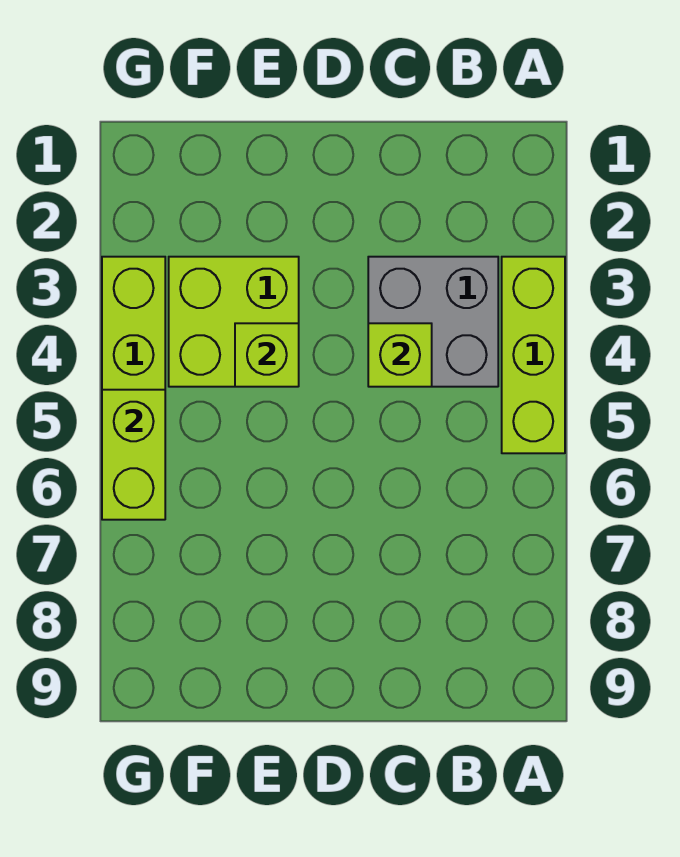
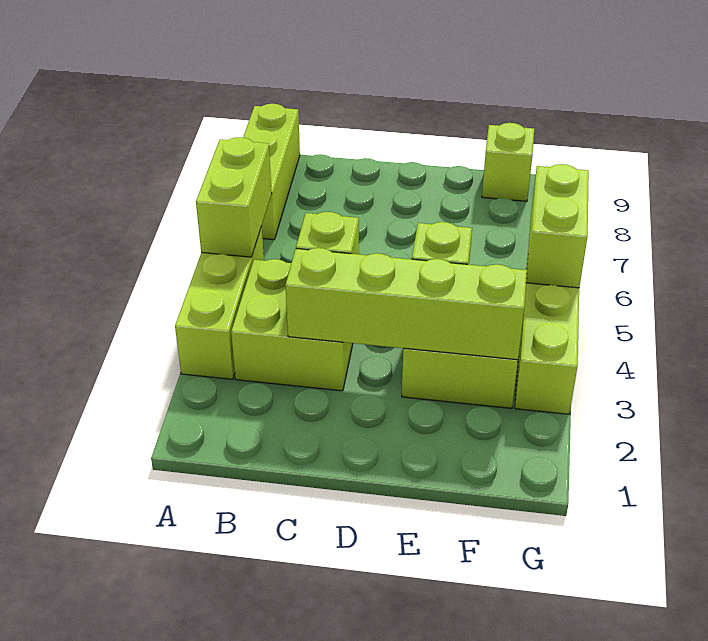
none -> lime 1x2 brick [196,137,272,257]
none -> lime 1x3 brick [243,104,300,240]
grey 2x2 brick [368,257,498,387] -> lime 2x2 brick [231,259,353,391]
none -> lime 1x4 brick [286,248,527,360]
none -> lime 1x1 brick [482,123,534,201]

